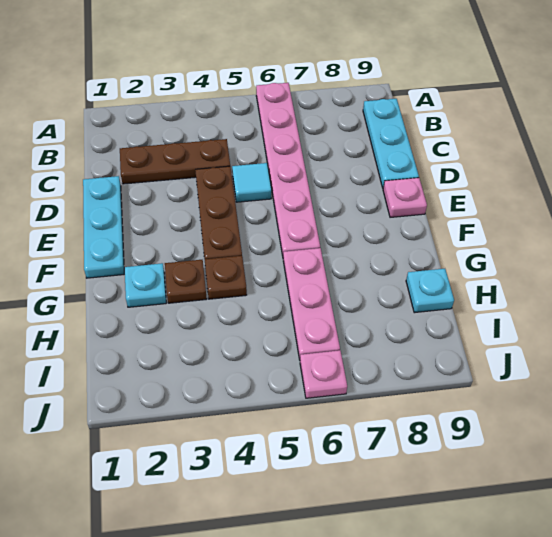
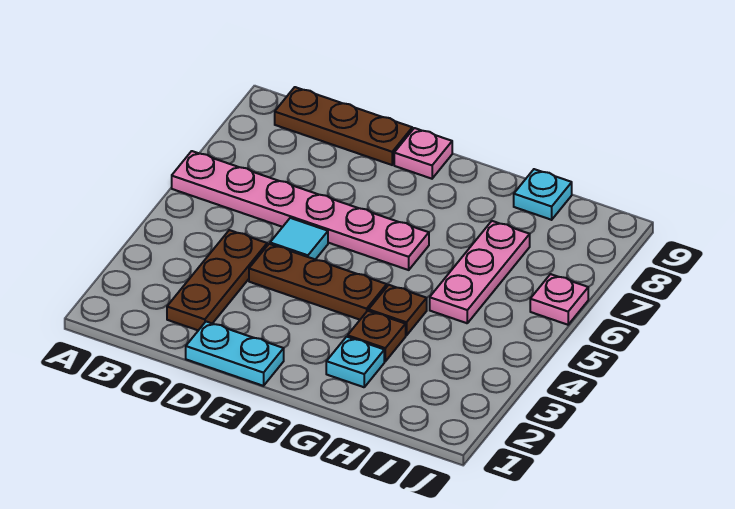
cyan 1x3 plate [363,99,419,188] -> brown 1x3 plate [275,87,412,165]
cyan 1x3 plate [83,176,124,278] -> cyan 1x2 plate [186,322,284,386]
pink 1x3 plate [283,248,340,360] -> pink 1x3 plate turned to [430,221,530,323]

